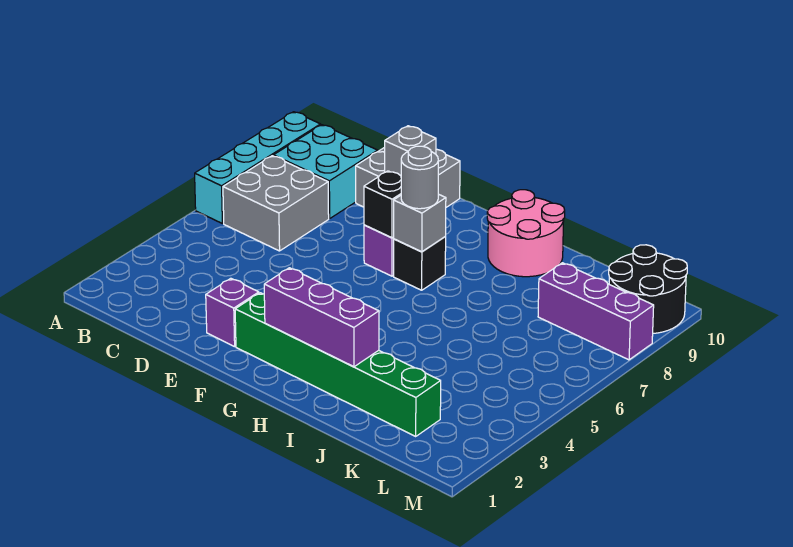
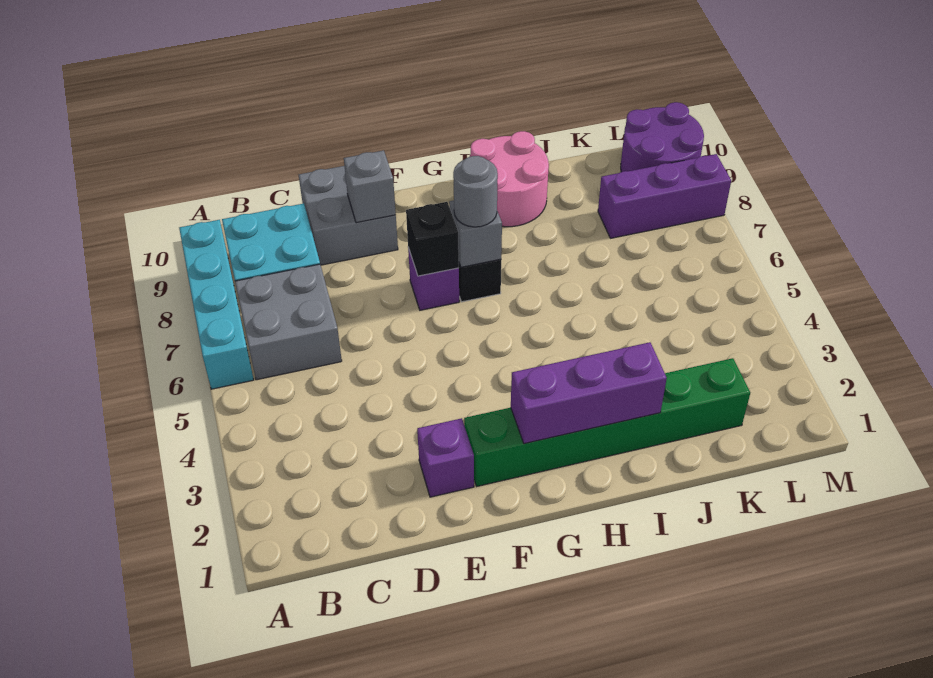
black 2x2 round brick [609,245,687,333] -> purple 2x2 round brick [621,102,704,172]

